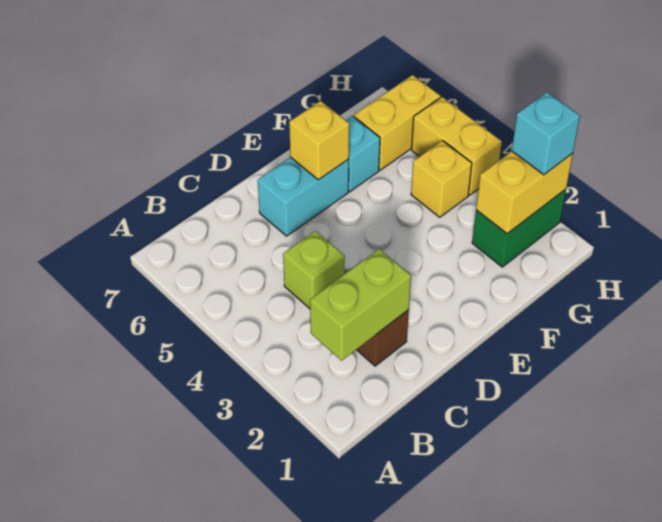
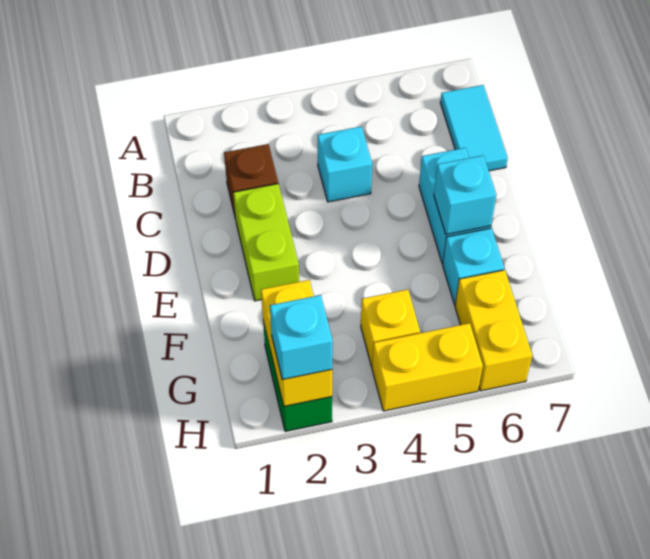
lime 1x2 brick [310,249,411,361] -> lime 1x2 brick moved to [233,184,299,301]
none -> cyan 1x2 tile [440,85,508,171]
lime 1x1 brick [283,231,345,309] -> cyan 1x1 brick [318,127,372,202]
yellow 1x1 brick [289,101,349,180] -> cyan 1x1 brick [434,156,496,235]

